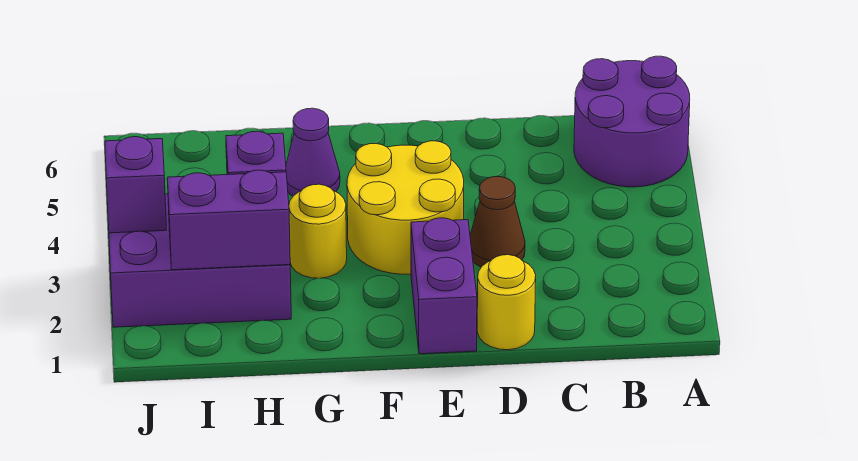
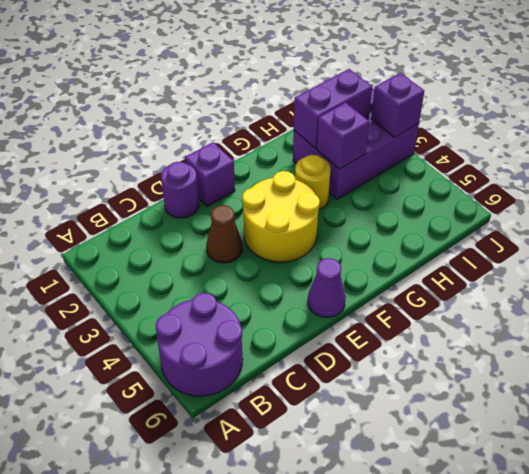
yellow 1x1 round brick [477,255,536,350] -> purple 1x1 round brick [161,162,199,218]
purple 1x2 brick [411,218,477,354] -> purple 1x1 brick [185,142,235,206]
purple 1x1 cone [286,108,340,196] -> purple 1x1 cone moved to [308,258,346,318]

